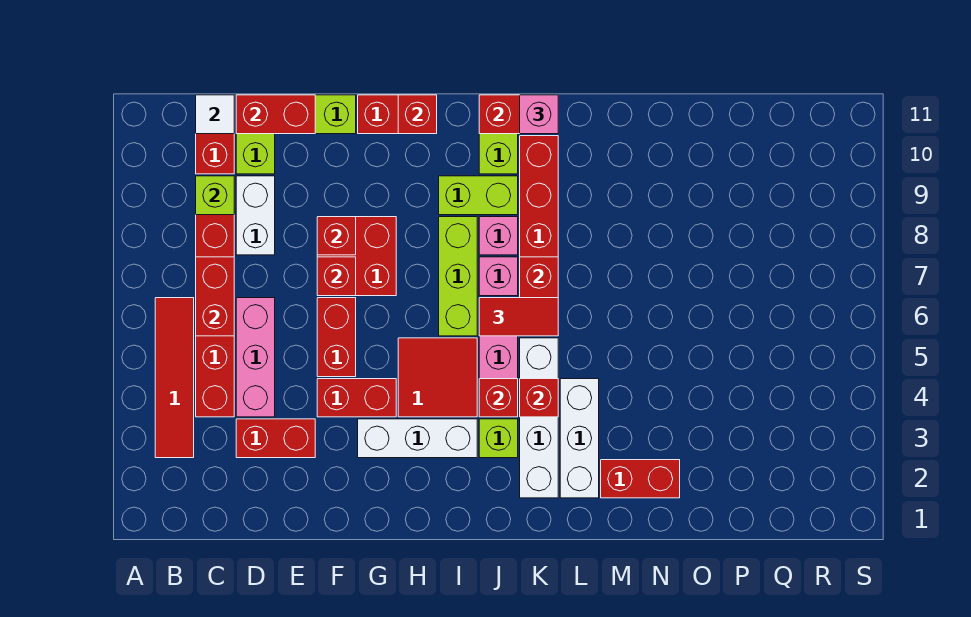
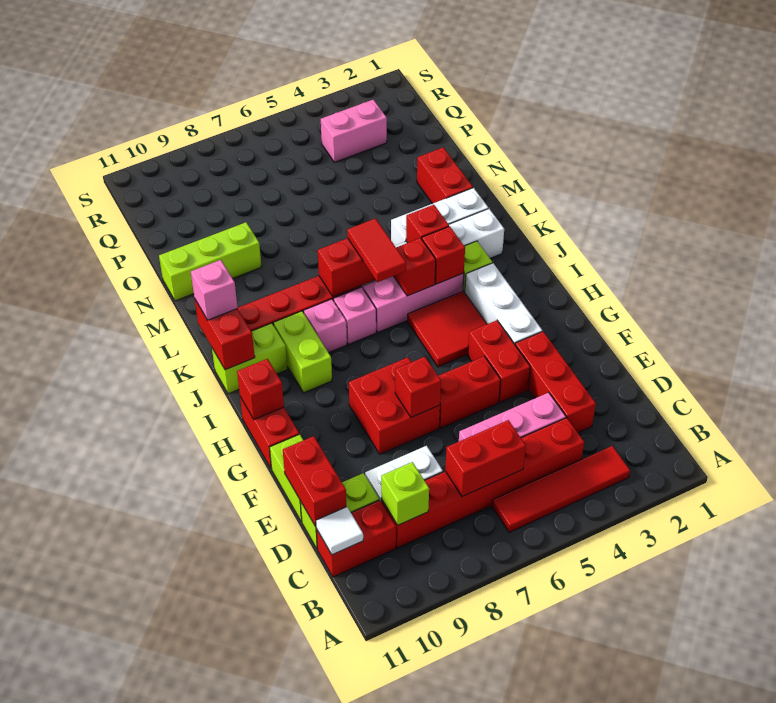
red 1x2 brick [236,419,315,458] -> red 1x3 brick [515,331,596,433]
red 1x1 brick [317,217,356,255] -> red 1x1 brick moved to [394,238,436,296]
lime 1x3 brick [439,217,477,336] -> lime 1x3 brick moved to [159,222,261,301]
none -> pink 1x2 brick [321,100,387,162]

